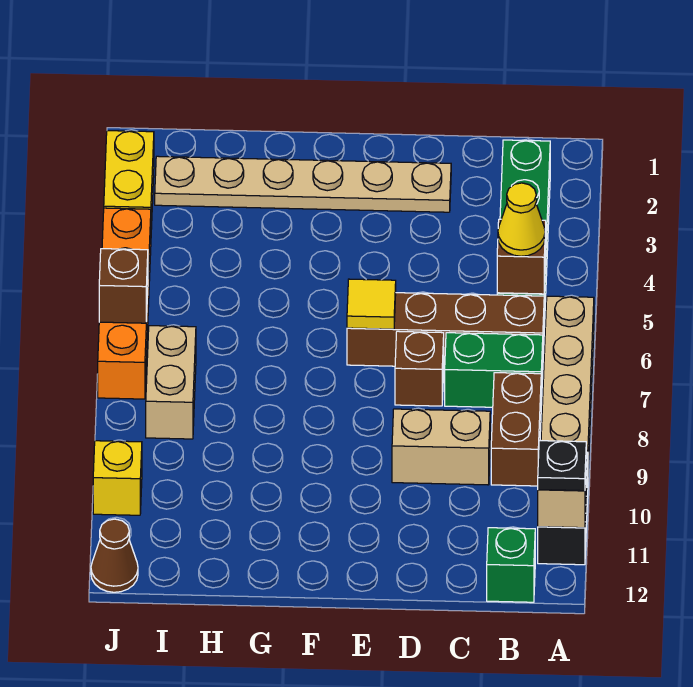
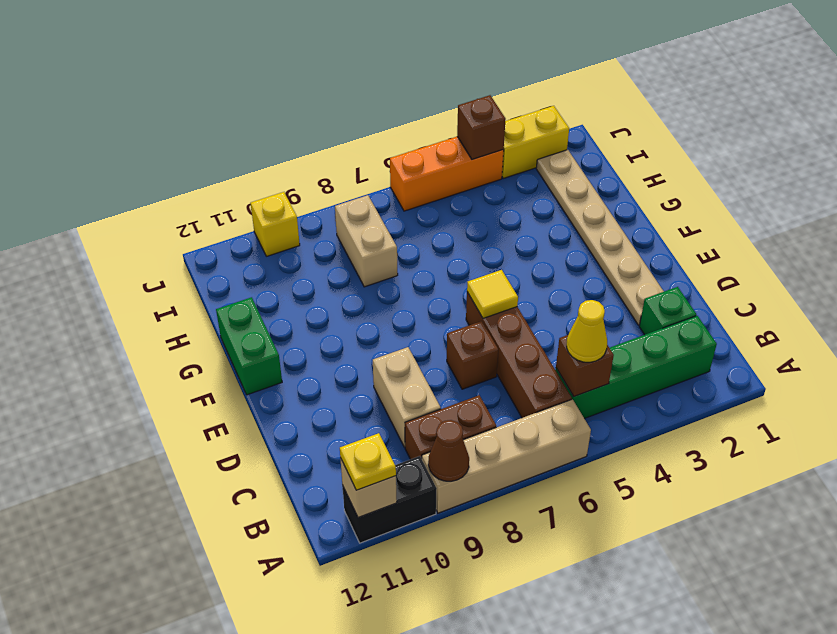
black 1x1 plate [538,441,586,491] -> yellow 1x1 plate [340,433,396,490]
green 1x2 brick [445,333,543,407] -> green 1x2 brick moved to [216,297,282,395]
green 1x1 brick [487,528,535,602] -> green 1x1 brick moved to [639,287,696,335]
tan 1x2 brick [146,326,196,439] -> tan 1x2 brick turned to [335,195,398,287]
orange 1x4 brick [98,208,151,399] -> orange 1x3 brick [390,137,504,211]
brown 1x1 brick [99,249,148,323] -> brown 1x1 brick moved to [457,95,506,160]
brown 1x1 cone [91,519,138,592] -> brown 1x1 cone moved to [428,420,469,481]

